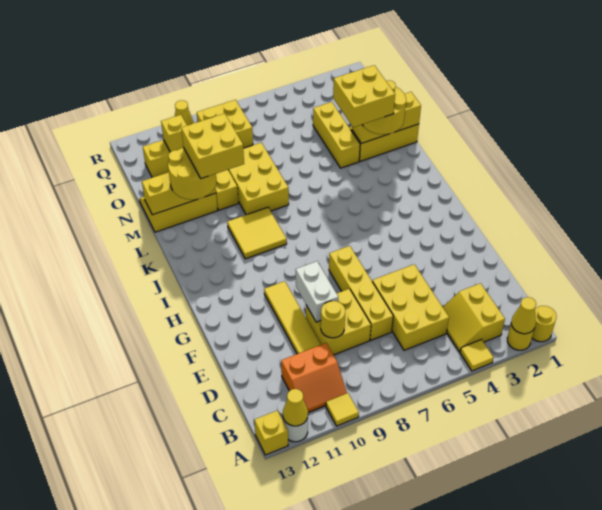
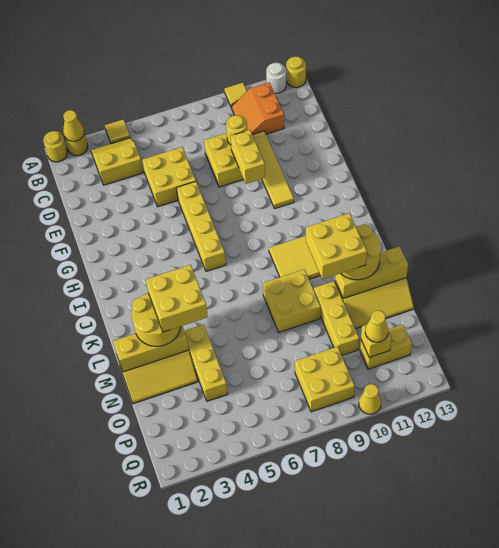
yellow 1x1 cone [283,389,308,426] -> yellow 1x1 cone moved to [365,310,388,342]
yellow 1x1 brick [255,410,288,455] -> yellow 1x1 round brick [286,56,306,87]
yellow 2x2 slope [443,283,505,352] -> yellow 2x2 slope turned to [91,138,143,185]
orange 2x2 slope [281,343,347,413] -> orange 2x2 slope turned to [232,82,284,135]
yellow 2x3 brick [372,264,449,350] -> yellow 2x2 brick [142,147,196,207]
yellow 1x4 brick [329,246,393,340] -> yellow 1x4 brick moved to [177,181,226,271]
white 1x2 brick [296,261,338,322] -> yellow 1x2 brick [230,130,265,184]
yellow 2x3 brick [228,143,289,215] -> yellow 2x2 brick [263,269,321,332]

